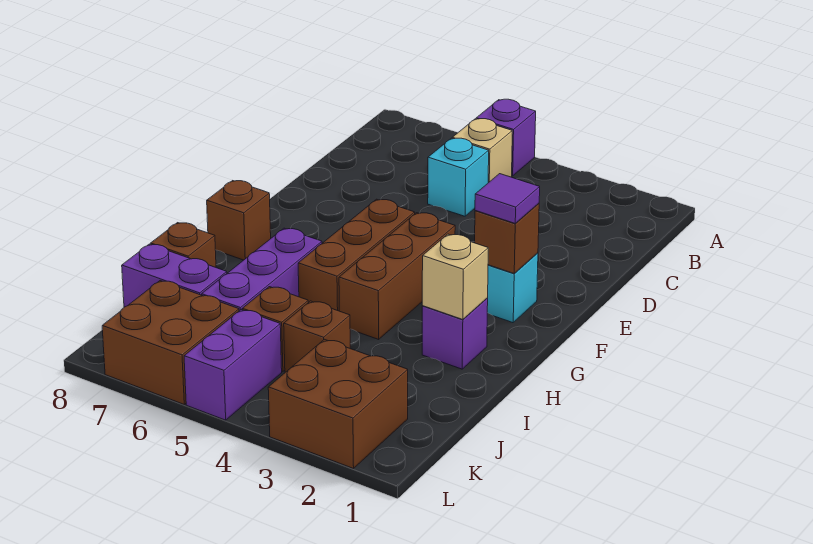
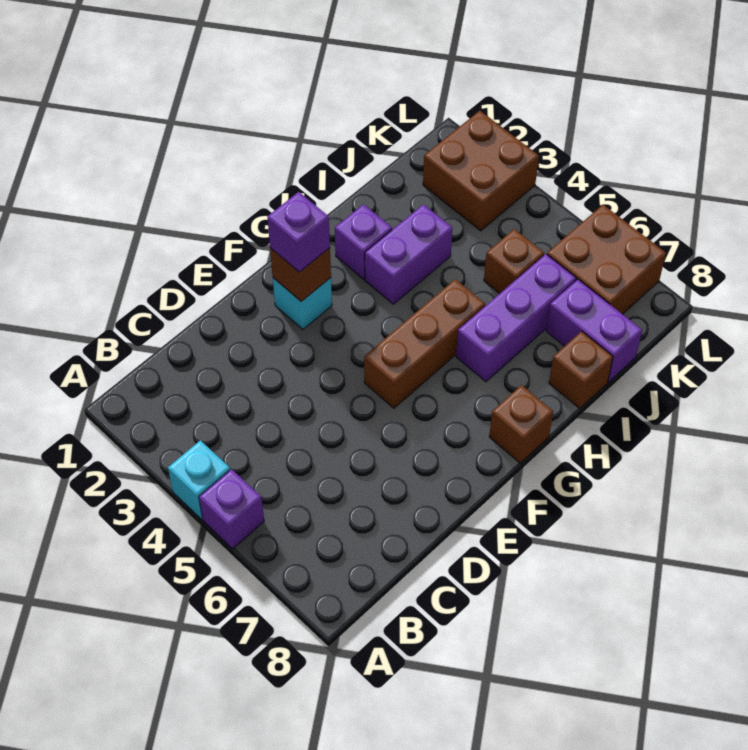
tan 1x1 brick [452,119,512,183] -> none
cyan 1x1 brick [428,138,489,216] -> cyan 1x1 brick moved to [168,440,230,519]
purple 1x1 tile [475,174,540,224] -> purple 1x1 brick [267,192,330,272]
brown 1x3 brick [339,213,455,339] -> none
tan 1x1 brick [422,234,488,320] -> none
brown 1x1 brick [284,301,350,372] -> none
purple 1x2 brick [184,310,282,420] -> purple 1x2 brick moved to [365,204,452,304]

